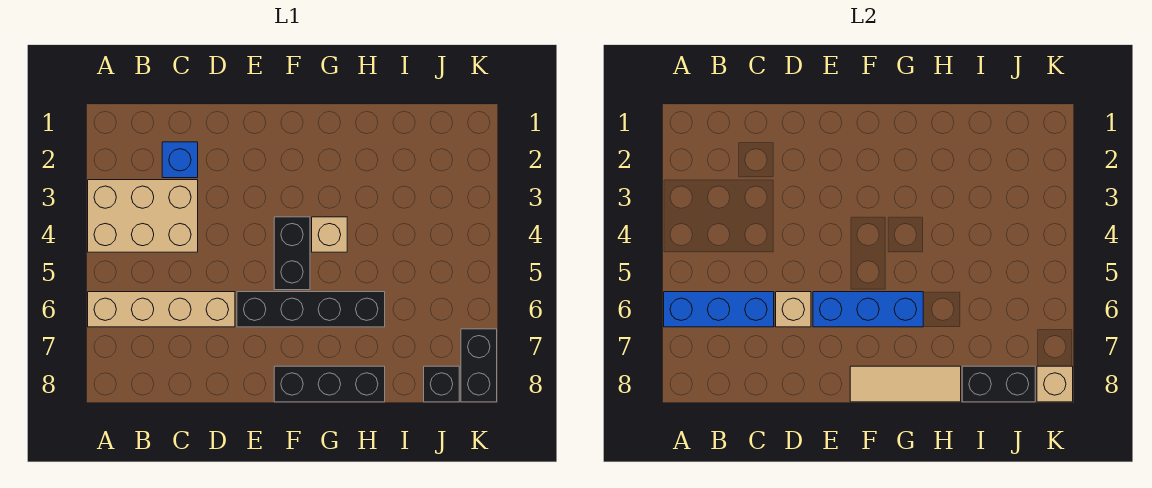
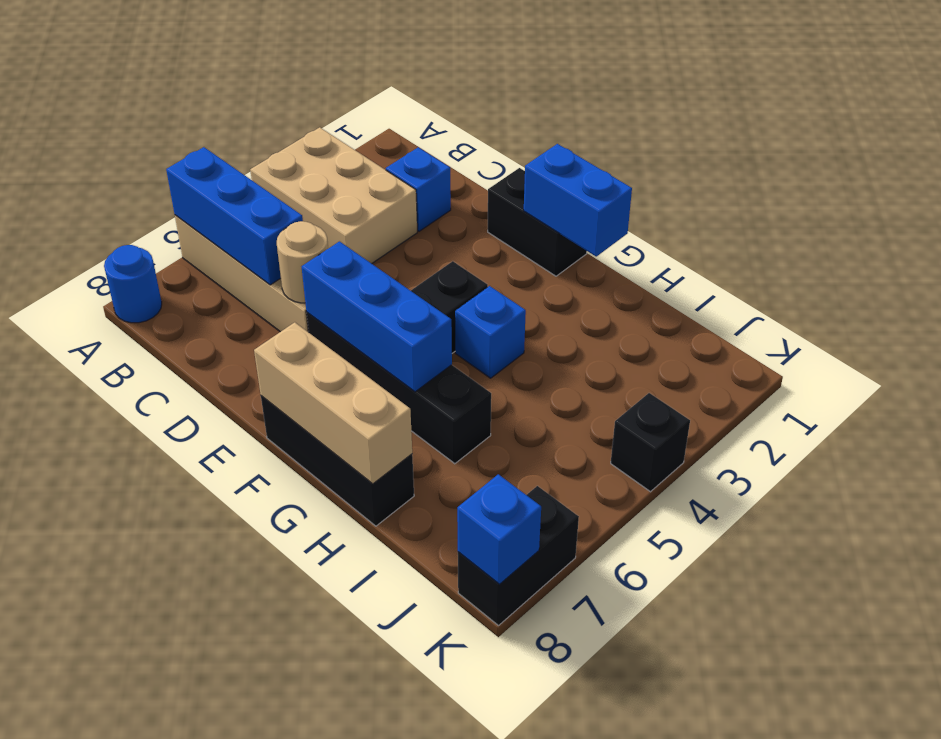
none -> blue 1x1 round brick [104,245,162,323]
tan 1x1 brick [776,292,811,327] -> tan 1x1 round brick [277,221,328,303]
none -> blue 1x2 brick [524,144,632,256]
tan 1x3 tile [850,366,961,402] -> tan 1x3 brick [254,322,412,484]
tan 1x1 brick [312,217,347,252] -> blue 1x1 brick [455,286,526,378]
black 1x2 brick [962,366,1035,402] -> black 1x2 brick moved to [488,168,587,276]
black 1x1 brick [424,366,459,402] -> black 1x1 brick moved to [611,393,690,492]
tan 1x1 brick [1037,366,1073,402] -> blue 1x1 brick [457,474,541,585]

